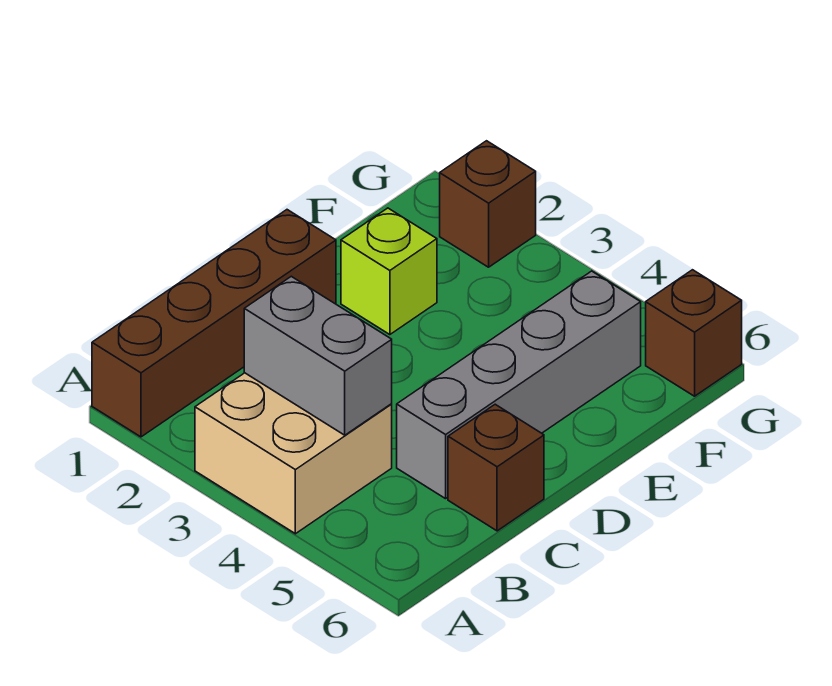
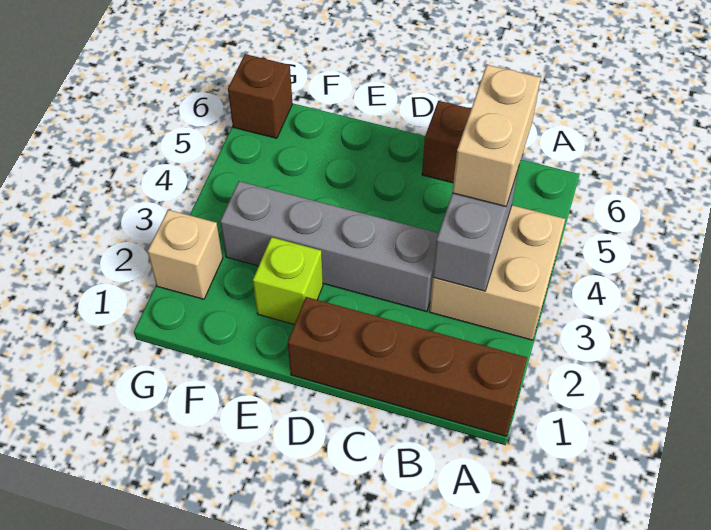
none -> tan 1x2 brick [452,65,541,207]
grey 1x4 brick [397,271,641,499] -> grey 1x4 brick moved to [220,181,439,312]
brown 1x1 brick [440,141,536,267] -> tan 1x1 brick [148,210,223,299]

